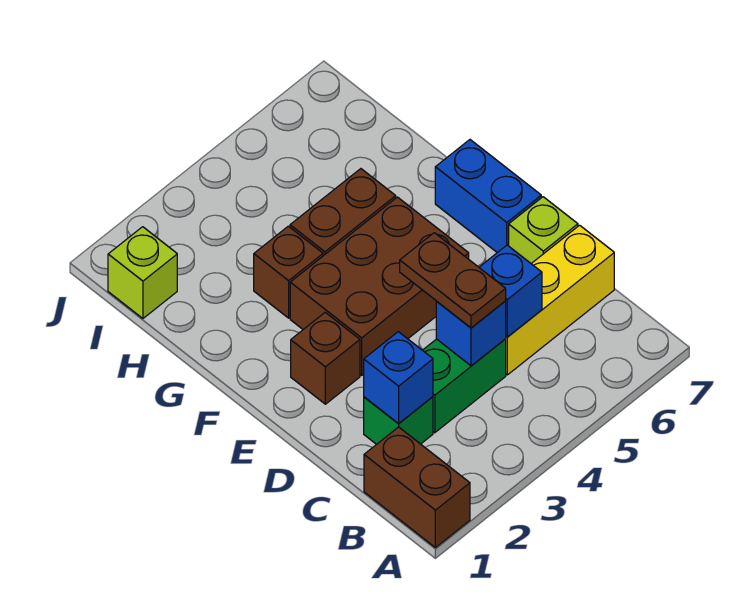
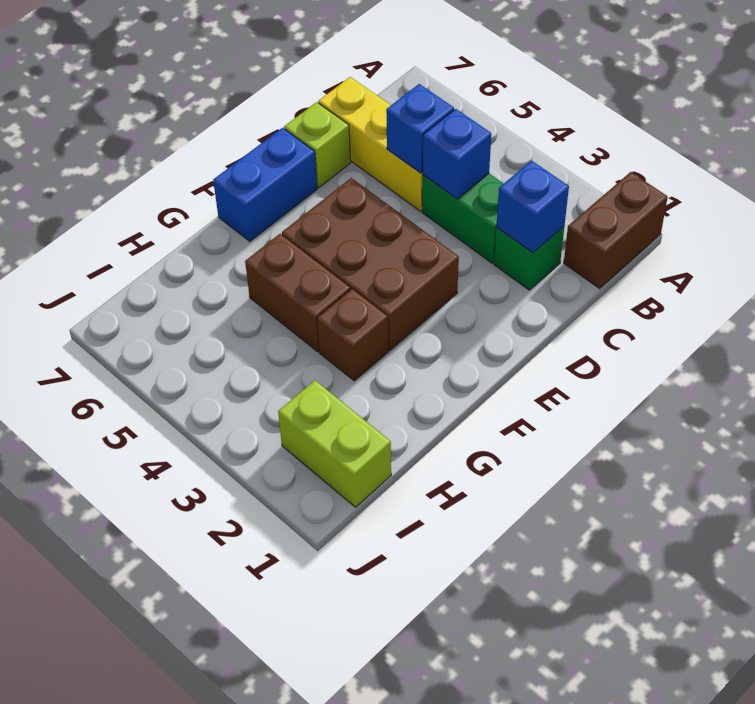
brown 1x2 plate [400,233,506,328] -> none
brown 1x1 brick [291,312,360,404] -> none
lime 1x1 brick [108,227,177,318] -> lime 1x2 brick [278,380,391,507]

